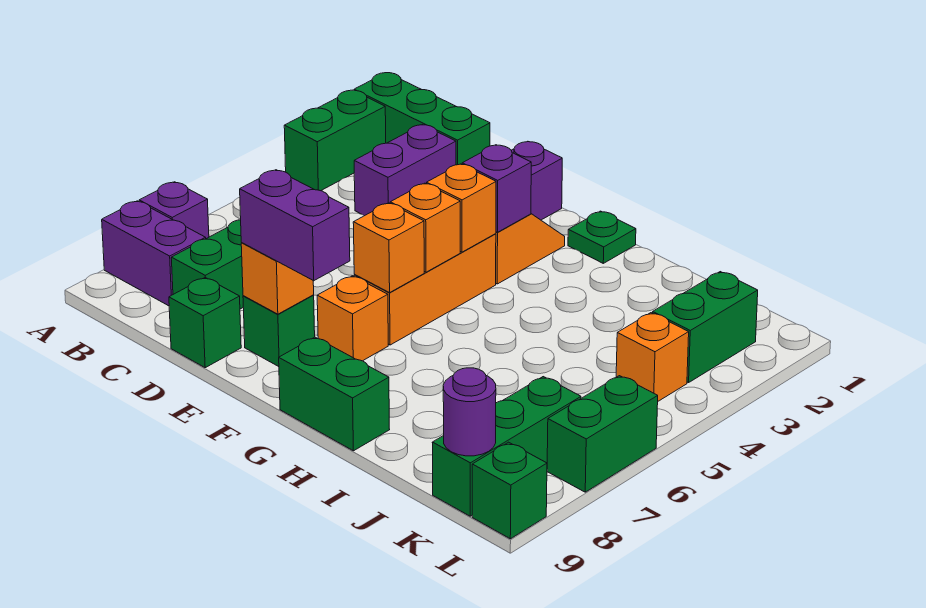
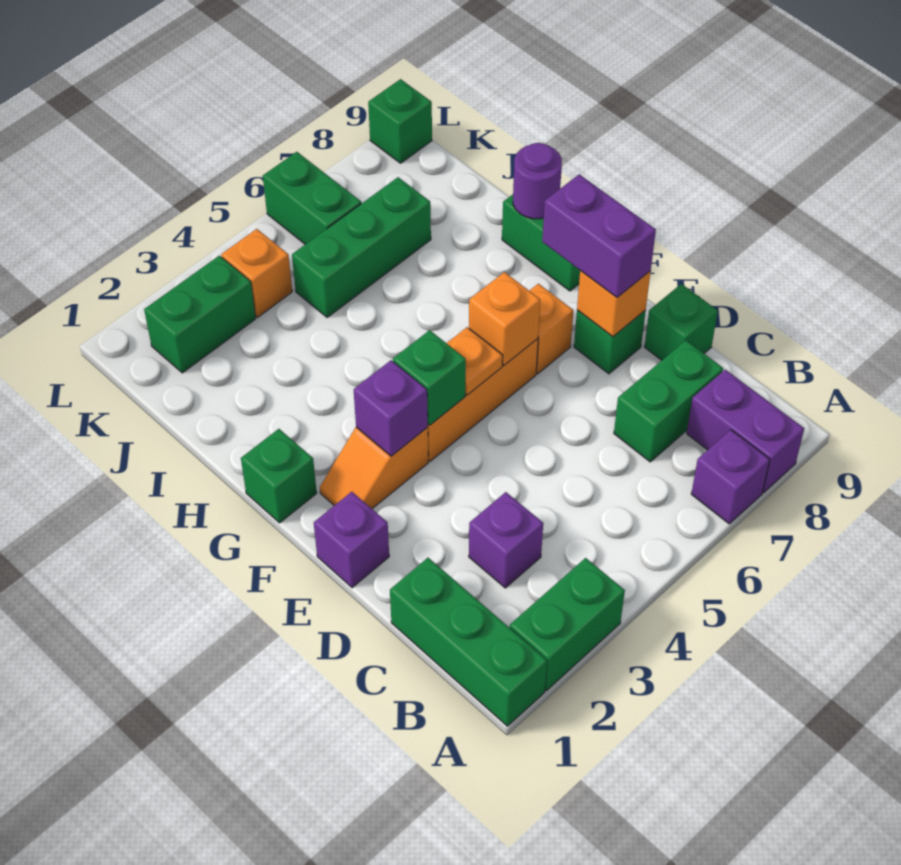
purple 1x2 brick [354,125,456,216] -> purple 1x1 brick [469,492,543,588]
orange 1x1 brick [427,164,496,252] -> green 1x1 brick [393,330,466,425]
orange 1x1 brick [390,183,460,272] -> orange 1x1 plate [447,327,503,395]
green 1x1 plate [568,211,636,263] -> green 1x1 brick [241,429,317,523]
green 1x3 brick [432,377,581,516] -> green 1x3 brick moved to [292,177,431,317]
purple 1x1 round brick [443,368,496,456] -> purple 1x1 round brick moved to [513,143,562,219]
green 1x2 brick [547,376,658,492] -> green 1x2 brick turned to [263,152,361,244]

